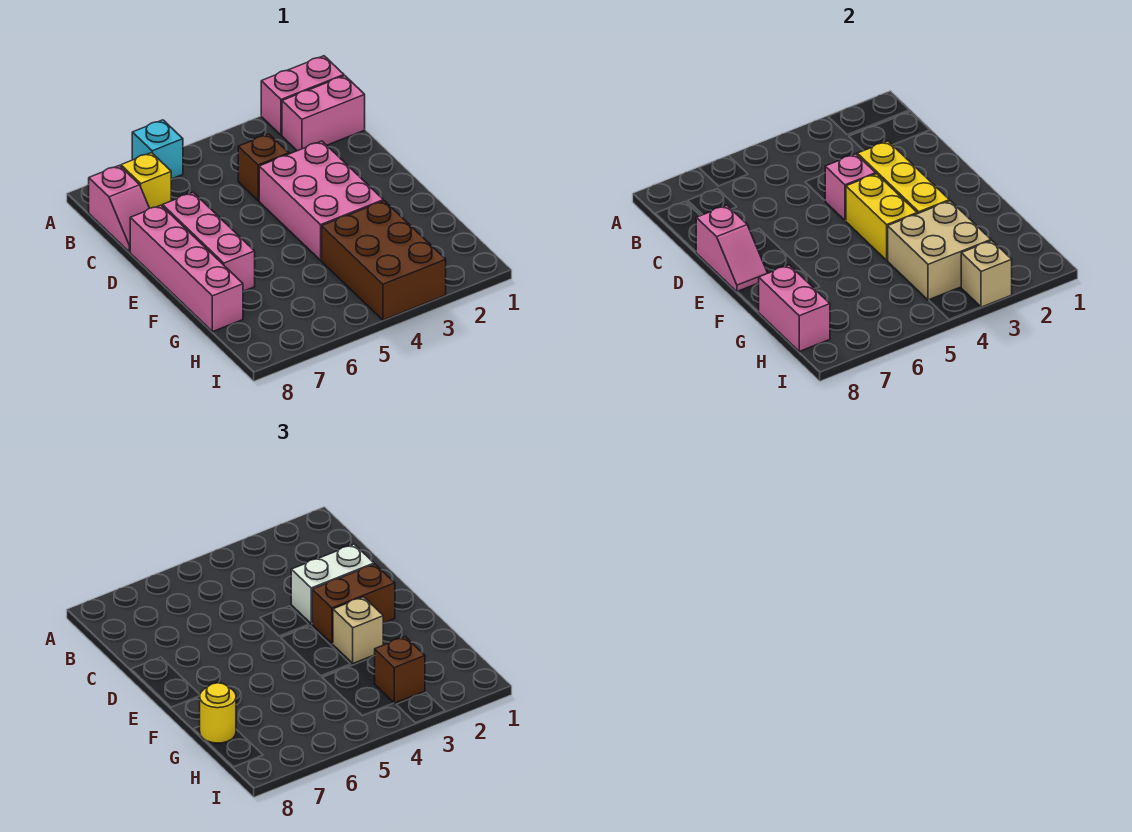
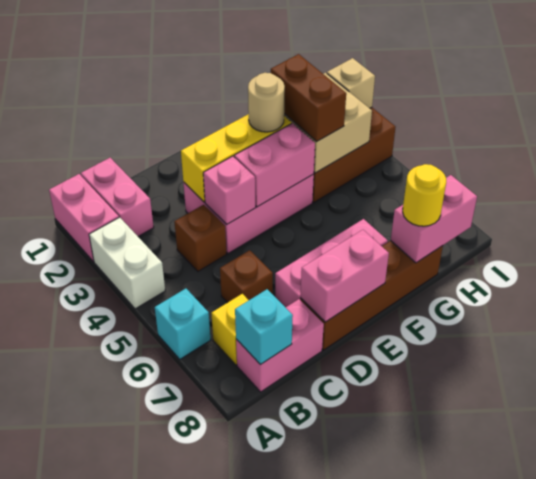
pink 1x2 slope [89,165,149,252] -> pink 1x2 brick [236,299,324,392]
none -> cyan 1x1 brick [235,289,293,365]
white 1x2 brick [291,544,374,624] -> white 1x2 brick moved to [89,217,165,309]
pink 1x4 brick [130,205,243,332] -> brown 1x4 brick [300,241,443,350]
pink 1x2 slope [696,205,767,292] -> pink 1x2 brick [301,230,389,322]
brown 1x2 brick [312,564,395,644] -> brown 1x2 brick moved to [271,54,346,142]
yellow 1x2 brick [846,174,917,260] -> pink 1x2 brick [234,123,315,207]
tan 1x1 brick [333,597,384,663] -> tan 1x1 round brick [248,73,285,132]
brown 1x1 brick [375,637,425,703] -> brown 1x1 brick moved to [220,250,273,303]

